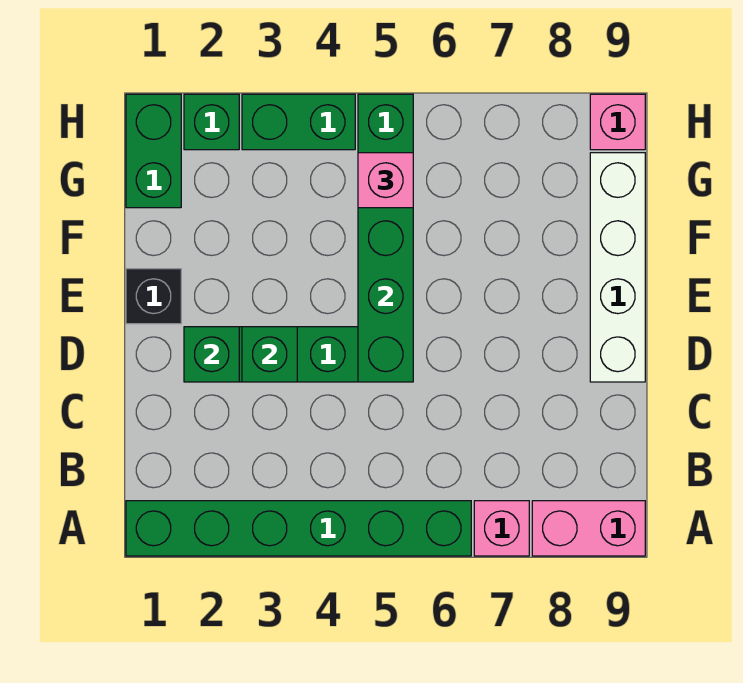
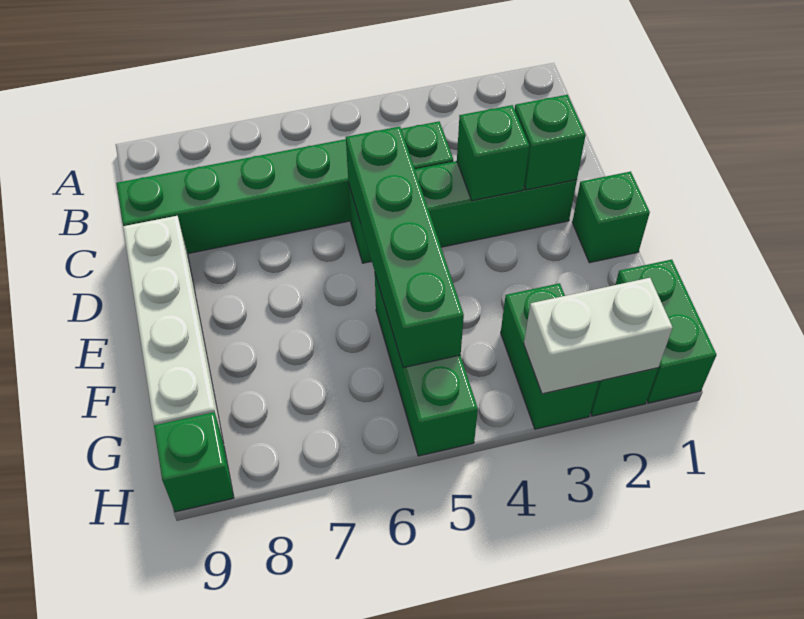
green 1x6 brick [126,501,471,556] -> green 1x6 brick moved to [116,122,453,254]
pink 1x1 brick [474,501,529,556] -> none
pink 1x2 brick [532,501,645,556] -> none
black 1x1 brick [126,269,181,324] -> green 1x1 brick [572,172,650,263]
pink 1x1 brick [358,153,413,208] -> none
none -> white 1x2 brick [524,278,673,394]
green 1x2 brick [242,94,355,150] -> green 1x2 brick turned to [501,283,599,429]
pink 1x1 brick [590,94,645,150] -> green 1x1 brick [154,412,234,512]

